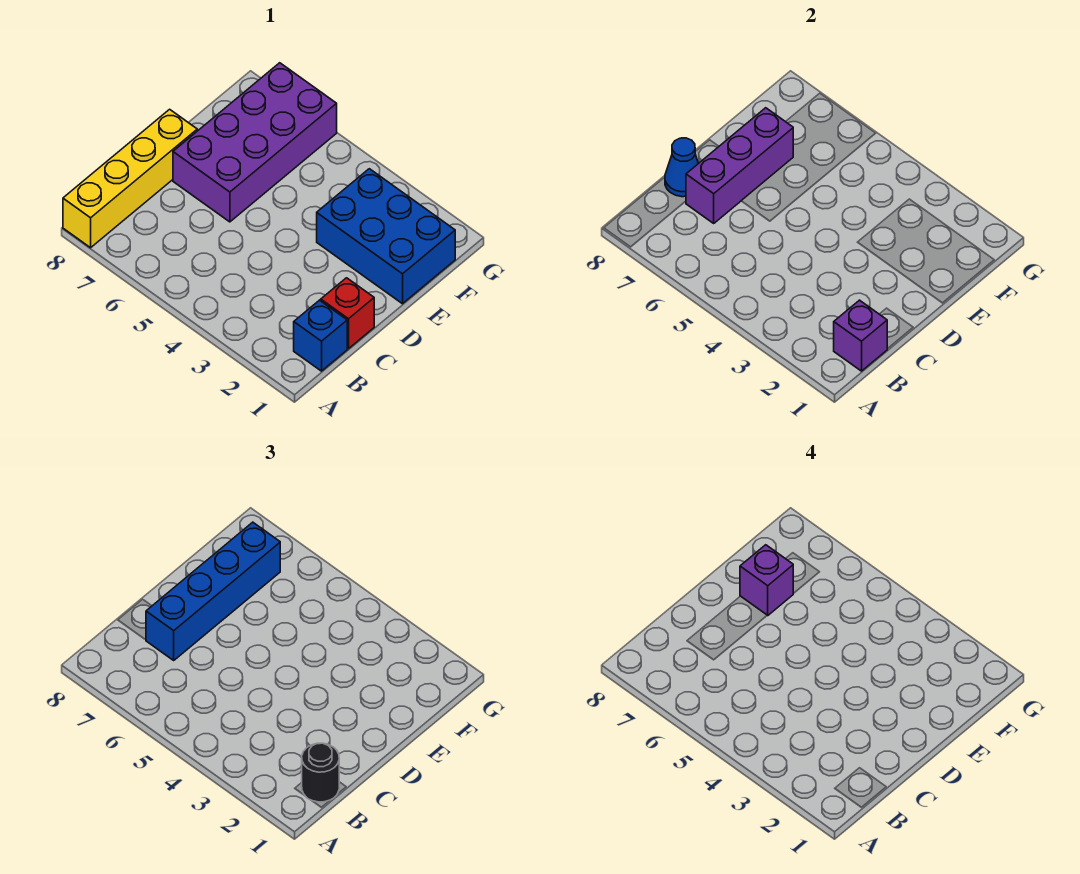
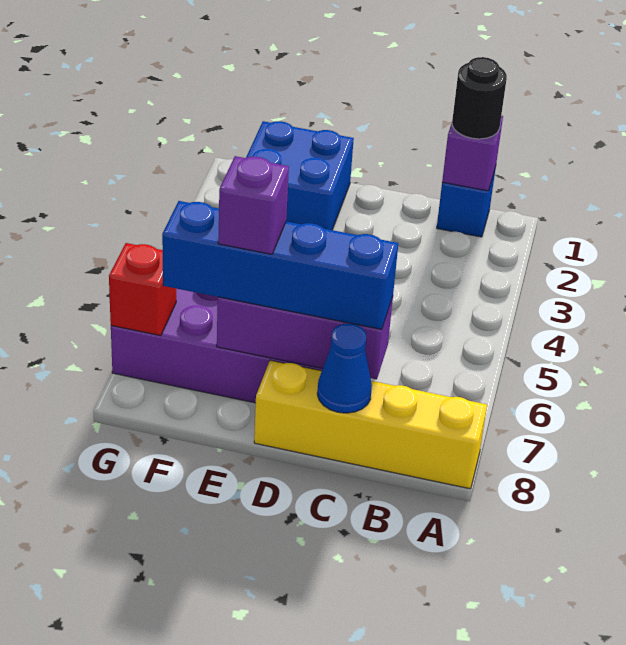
red 1x1 brick [321,278,374,349] -> red 1x1 brick moved to [109,243,176,336]
blue 2x3 brick [317,169,455,304] -> blue 2x2 brick [246,121,354,230]

